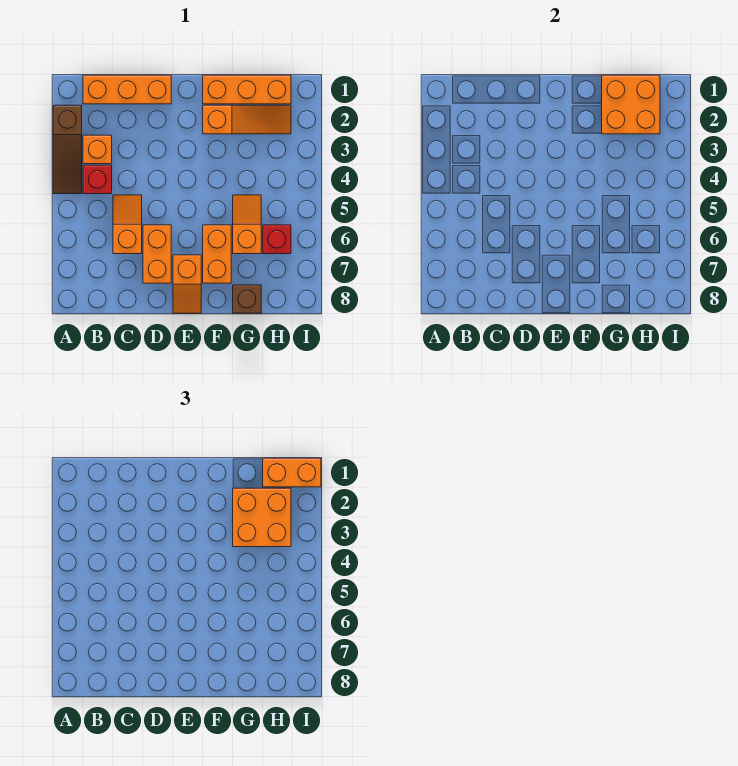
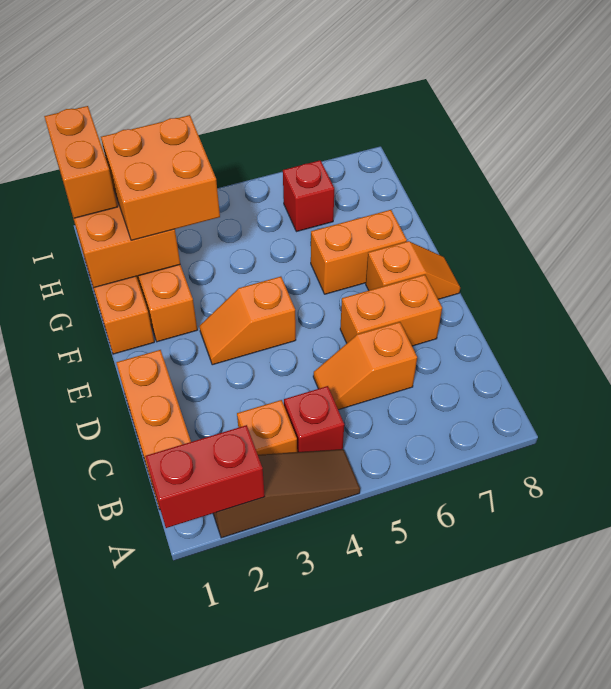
none -> red 1x2 brick [145,425,265,528]
orange 1x2 slope [233,195,261,254] -> orange 1x2 slope moved to [199,277,296,365]
brown 1x1 brick [233,285,261,313] -> none

